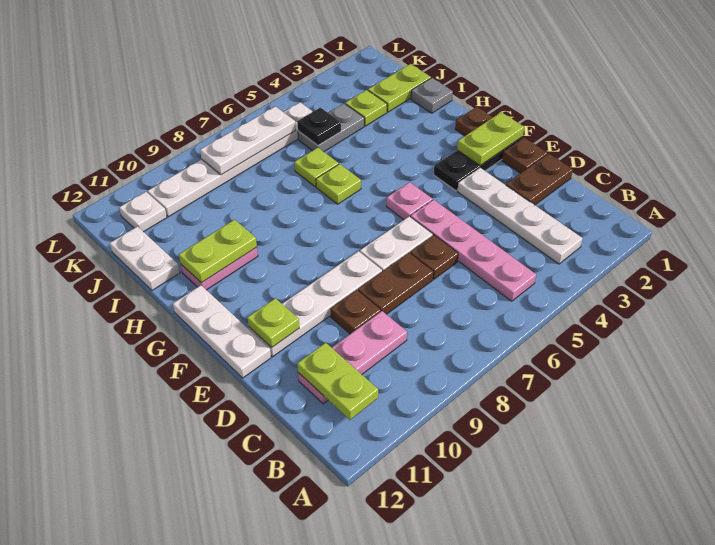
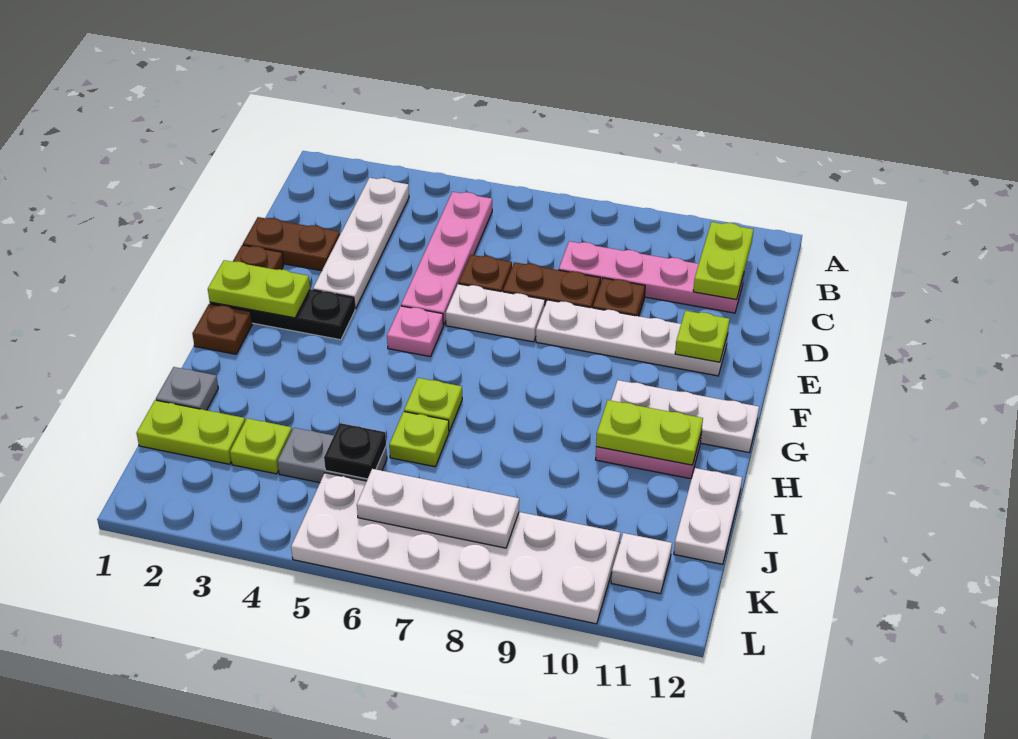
pink 1x3 plate [298,311,407,404] -> pink 1x4 plate [559,241,744,313]
white 1x3 plate [173,285,271,378] -> white 1x3 plate turned to [611,380,759,452]
white 1x6 plate [148,102,313,217] -> white 2x6 plate [291,473,620,624]

